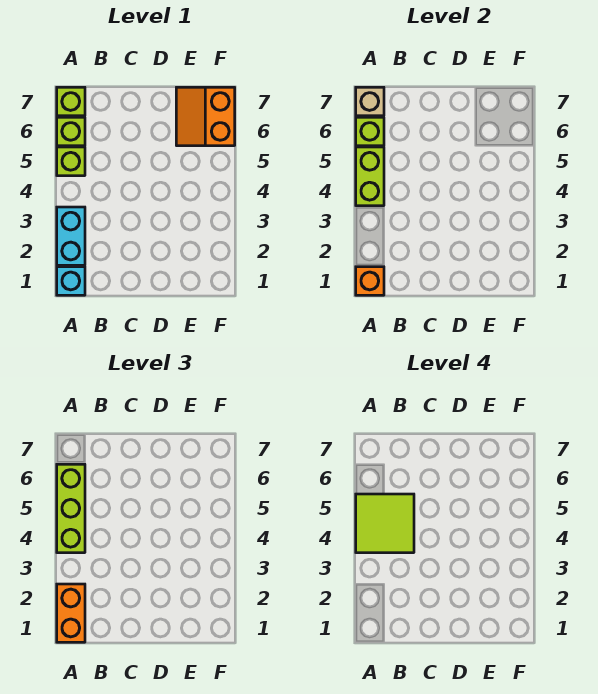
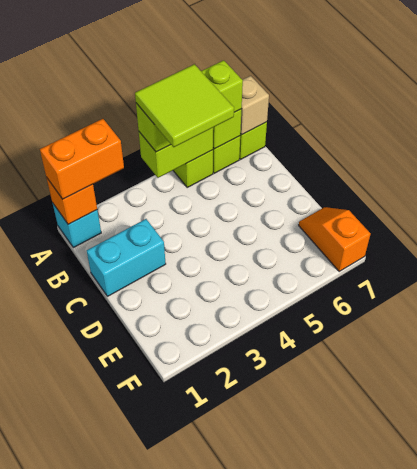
cyan 1x2 brick [57,207,85,265] -> cyan 1x2 brick moved to [87,219,166,296]
orange 2x2 slope [176,87,235,146] -> orange 1x2 slope [299,207,371,271]

